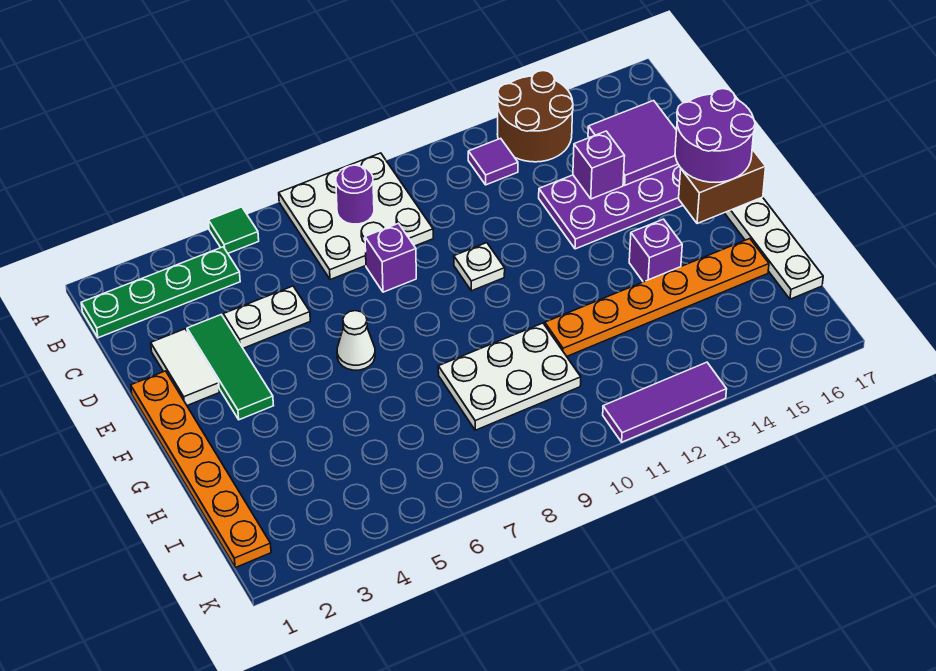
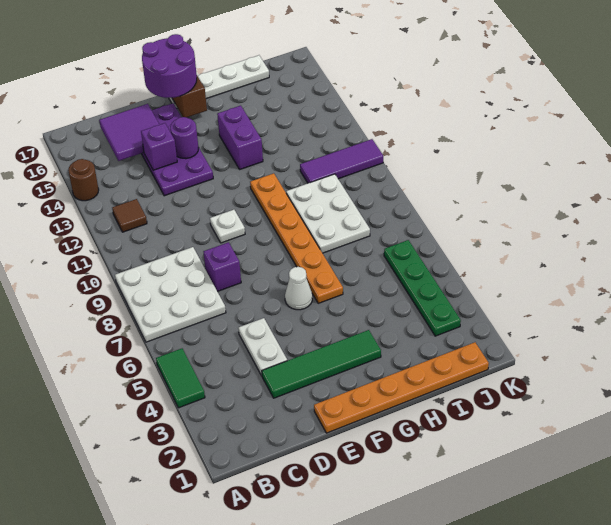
green 1x1 tile [208,207,259,253] -> green 1x2 tile [156,349,205,408]
brown 2x2 round brick [497,71,573,162] -> brown 1x1 round brick [68,159,99,201]
green 1x4 plate [81,247,240,338] -> green 1x4 plate moved to [384,240,461,336]
purple 1x1 round brick [336,165,374,224] -> purple 1x1 round brick moved to [170,117,198,159]
purple 1x1 tile [468,138,518,185] -> brown 1x1 tile [112,199,147,232]
white 1x2 tile [151,329,219,405] -> none
green 1x3 tile [187,315,274,420] -> green 1x4 tile [262,330,381,398]
purple 1x1 brick [629,219,682,282] -> purple 1x2 brick [217,106,263,169]
orange 1x6 plate [545,239,769,356] -> orange 1x6 plate moved to [250,173,343,303]
purple 1x3 tile [603,362,727,442] -> purple 1x3 tile turned to [300,139,383,183]

